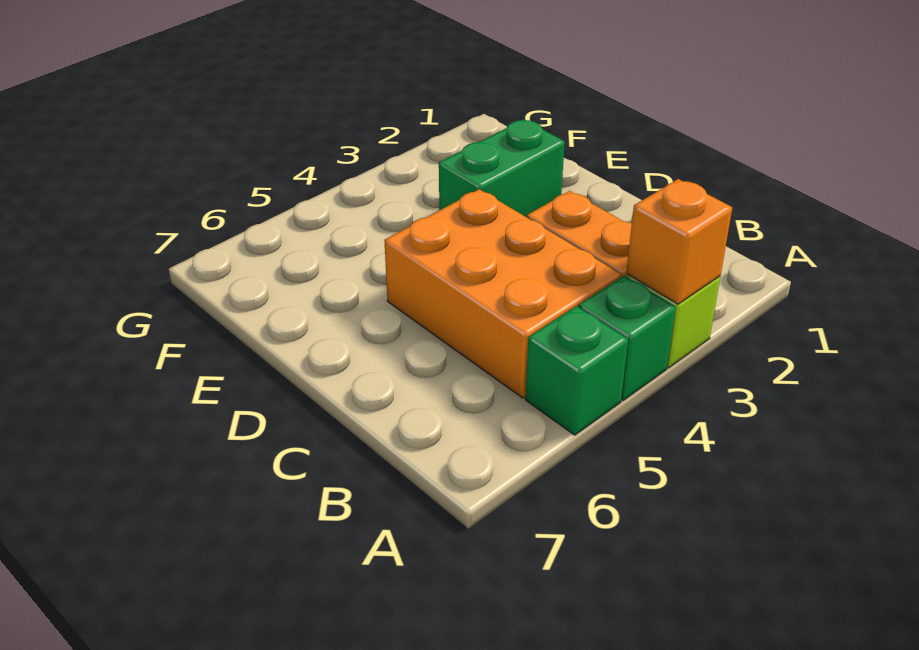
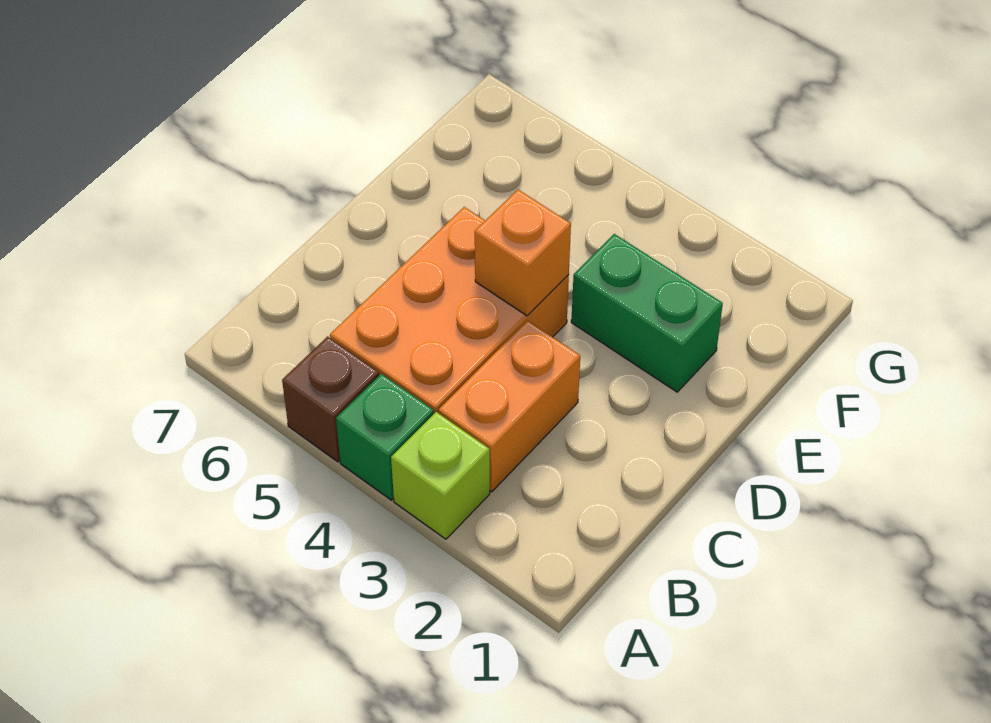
orange 1x1 brick [626,179,732,304] -> orange 1x1 brick moved to [475,190,571,316]
green 1x1 brick [525,306,628,435] -> brown 1x1 brick [282,337,379,462]

